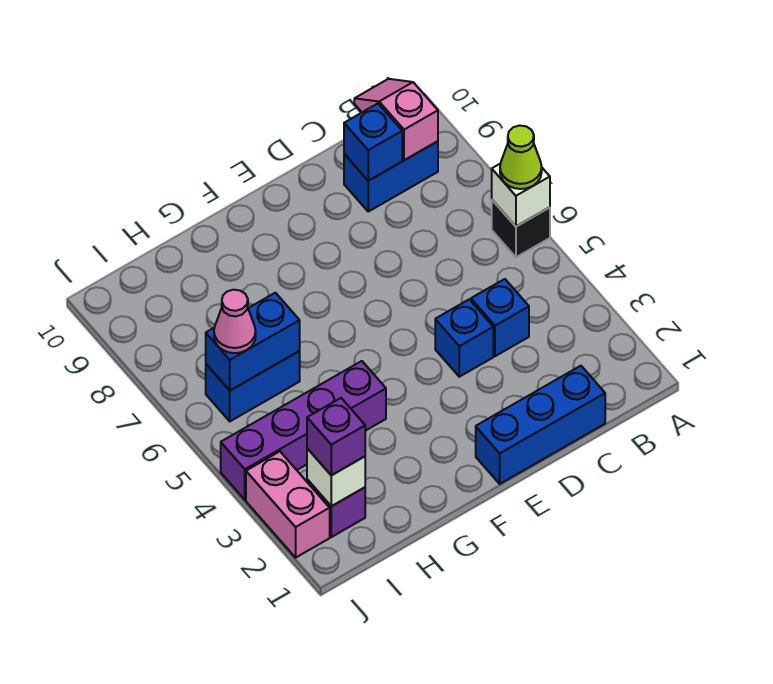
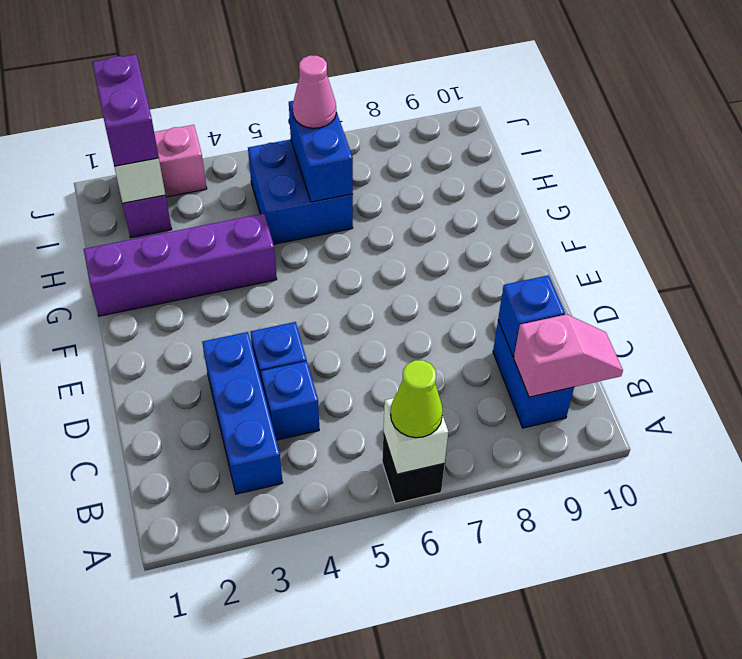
blue 1x3 brick [476,366,605,484] -> blue 1x3 brick moved to [202,332,283,494]
purple 1x4 brick [221,361,386,500] -> purple 1x4 brick turned to [84,214,277,316]
blue 1x2 brick [206,351,300,421] -> blue 2x2 brick [248,139,353,244]
purple 1x1 brick [307,398,365,475] -> purple 1x2 brick [92,54,159,166]

